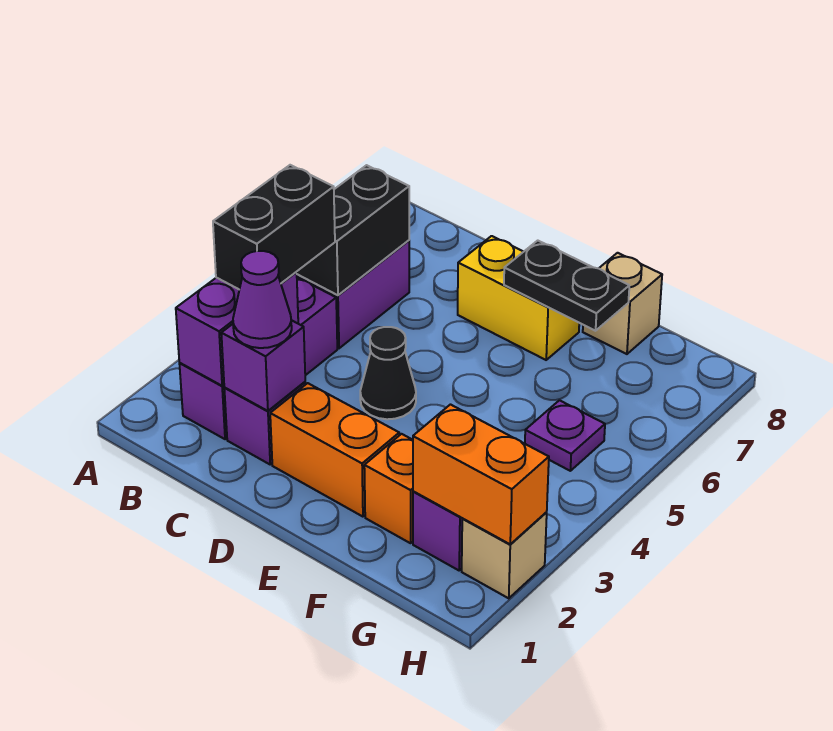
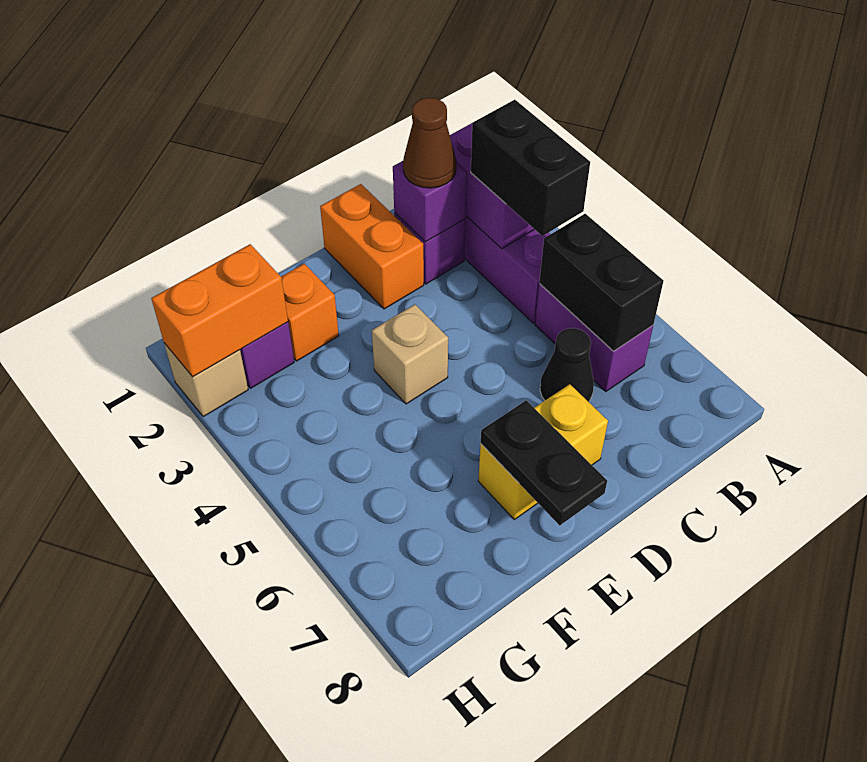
purple 1x1 cone [233,251,292,348] -> brown 1x1 cone [403,98,456,188]
orange 1x2 brick [270,383,399,517] -> orange 1x2 brick turned to [320,184,424,309]
black 1x1 cone [360,327,416,419] -> black 1x1 cone moved to [540,328,594,402]
black 1x2 plate [504,241,629,331] -> black 1x2 plate turned to [481,400,607,525]
tan 1x1 brick [583,253,662,354] -> tan 1x1 brick moved to [372,304,448,404]
purple 1x1 plate [525,400,605,471] -> none

